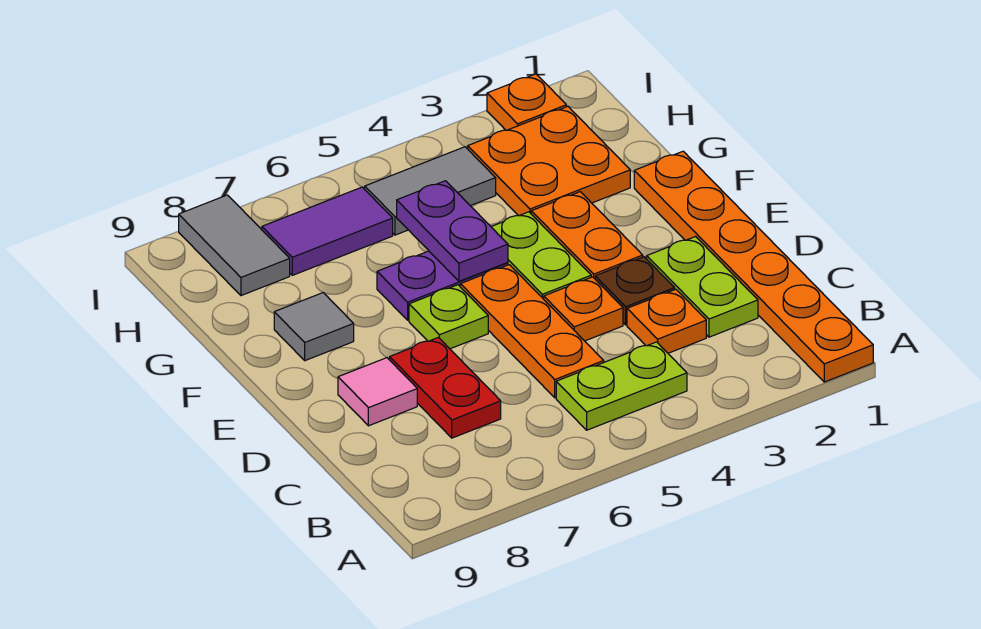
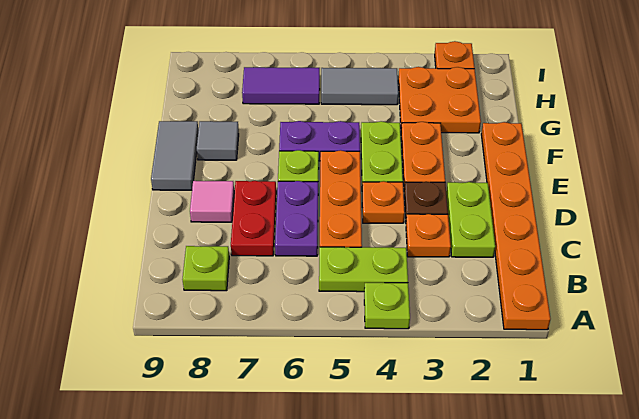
none -> lime 1x1 plate [364,283,410,329]
none -> lime 1x1 plate [182,246,229,291]
purple 1x2 plate [397,181,508,281] -> purple 1x2 plate moved to [275,181,318,256]
grey 1x2 tile [179,195,290,296] -> grey 1x2 tile moved to [151,121,199,190]

